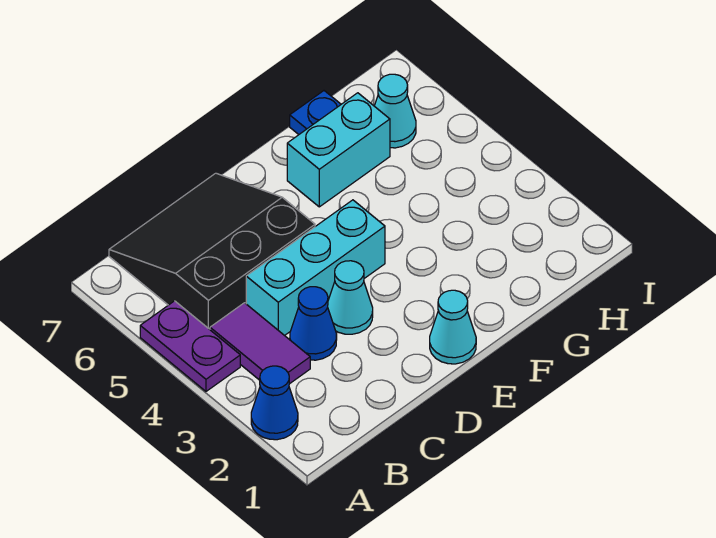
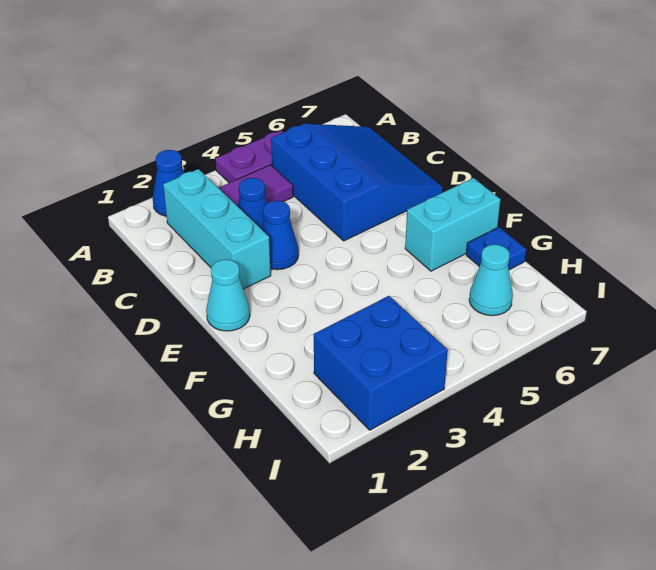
black 3x3 slope [109,173,315,329] -> blue 3x3 slope [271,123,443,241]
cyan 1x3 brick [246,200,385,336] -> cyan 1x3 brick moved to [163,169,271,289]
cyan 1x1 cone [328,261,373,334] -> blue 1x1 cone [262,200,299,270]
cyan 1x2 brick [287,93,390,207] -> cyan 1x2 brick turned to [405,178,501,271]
none -> blue 2x2 brick [314,296,448,430]

